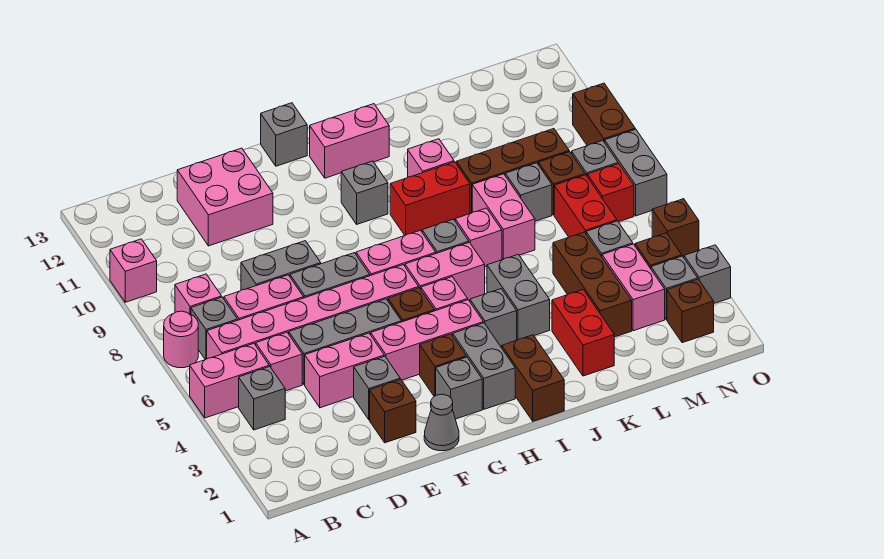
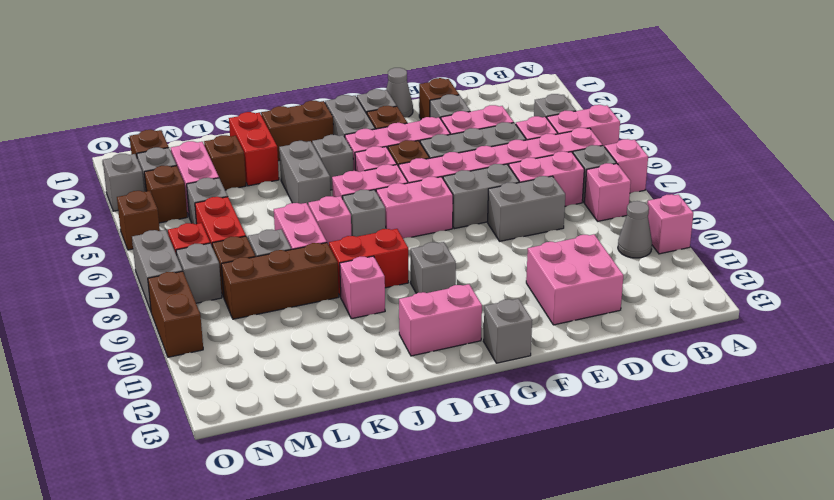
pink 1x1 round brick [164,311,198,368] -> pink 1x1 brick [605,139,648,193]
none -> grey 1x1 cone [618,201,652,258]
brown 1x2 brick [502,335,564,421] -> brown 1x2 brick turned to [261,101,334,161]
brown 1x3 brick [553,232,632,337] -> brown 1x1 brick [204,135,246,190]

